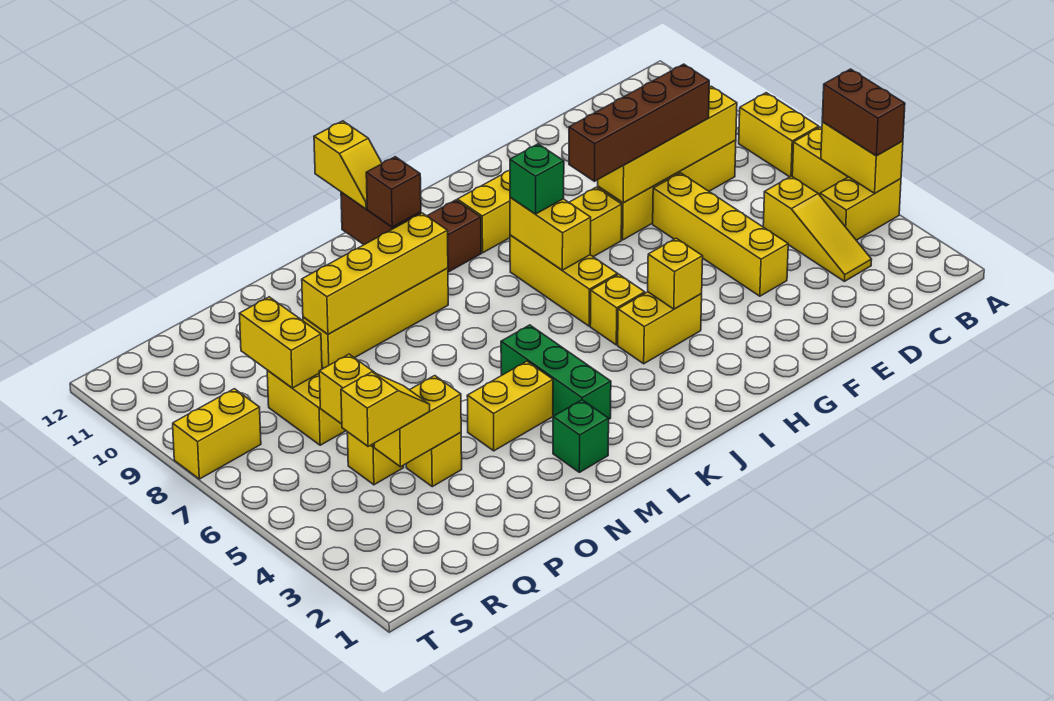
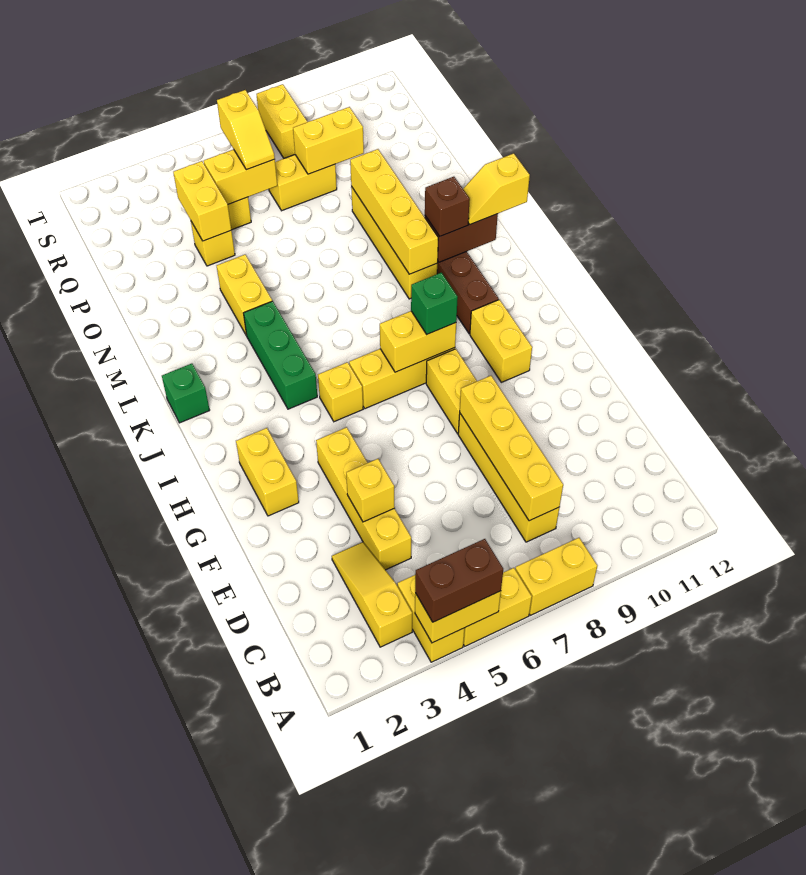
yellow 1x3 slope [763,176,872,281] -> yellow 1x3 slope turned to [332,542,412,647]
brown 1x4 brick [569,64,709,181] -> none
yellow 1x4 brick [653,173,788,296] -> yellow 1x4 brick turned to [316,427,411,570]
yellow 1x2 brick [618,292,702,364] -> yellow 1x2 brick moved to [236,428,299,516]
yellow 1x1 brick [648,238,703,309] -> yellow 1x1 brick moved to [346,459,395,522]
green 1x3 brick [501,325,611,419] -> green 1x3 brick turned to [244,301,317,409]
green 1x1 brick [553,400,609,472] -> green 1x1 brick moved to [162,364,210,423]
yellow 1x2 slope [341,372,430,447] -> yellow 1x2 slope moved to [217,90,275,170]

